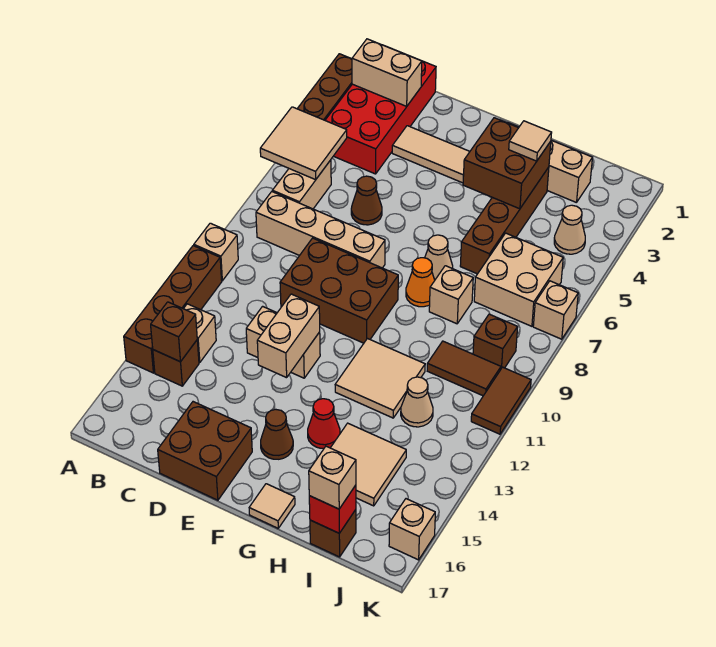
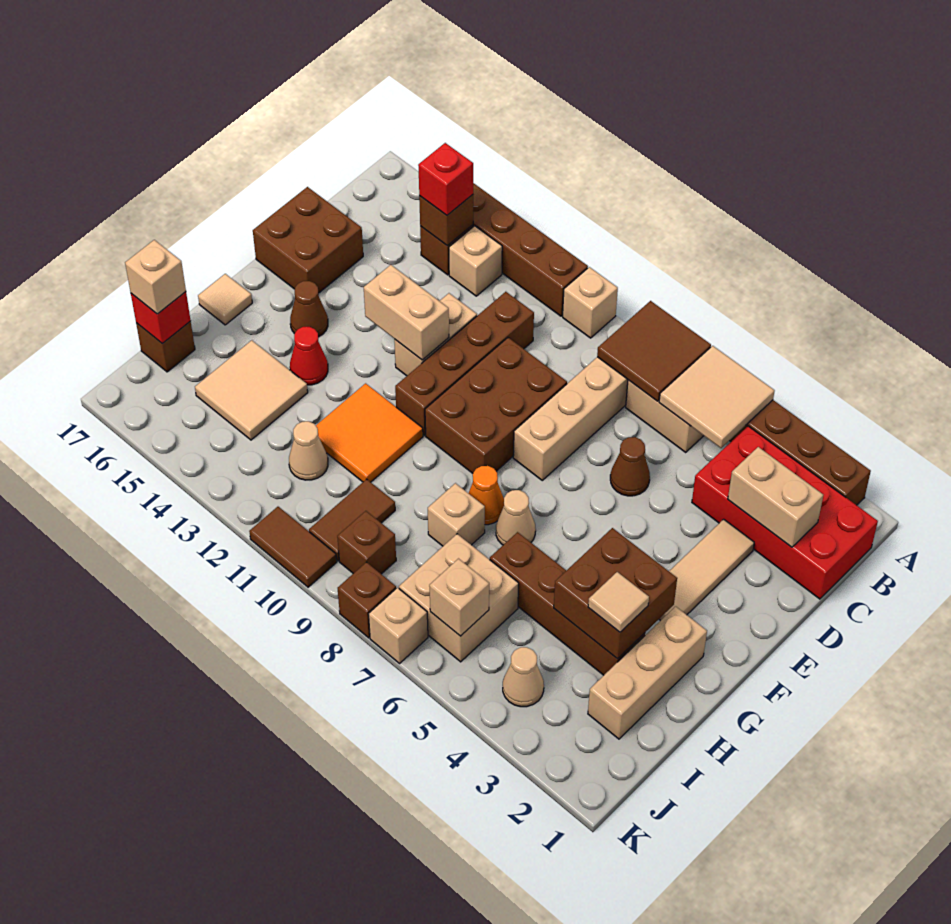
none -> brown 2x2 tile [597,301,711,401]
tan 1x2 brick [352,39,422,106] -> tan 1x2 brick turned to [728,447,823,547]
none -> red 1x1 brick [418,143,473,215]
none -> brown 1x4 brick [395,292,534,435]
tan 2x2 tile [335,339,425,418] -> orange 2x2 tile [316,383,423,482]
none -> brown 1x1 brick [338,562,396,638]
tan 1x1 brick [389,499,435,560] -> tan 1x1 brick moved to [429,559,489,636]

